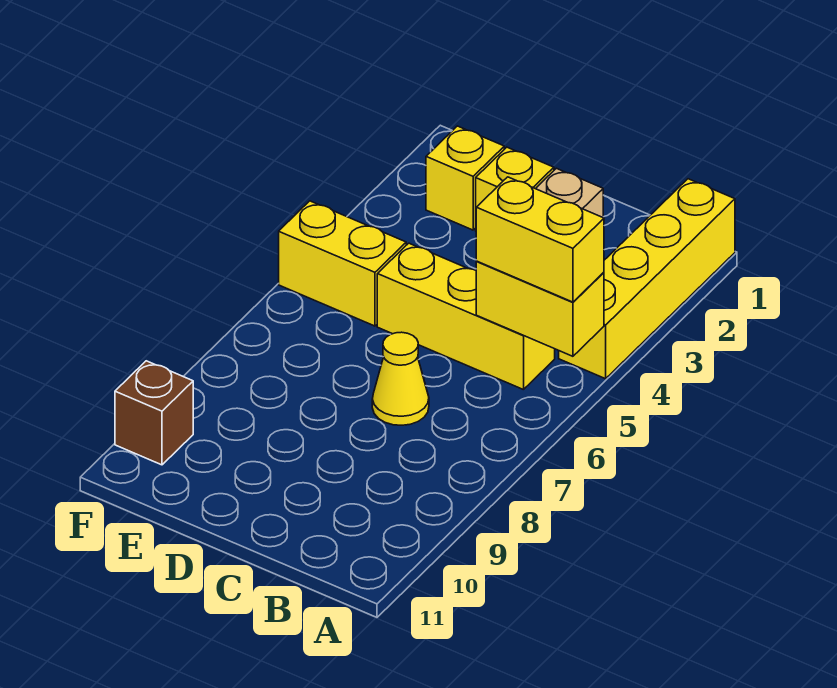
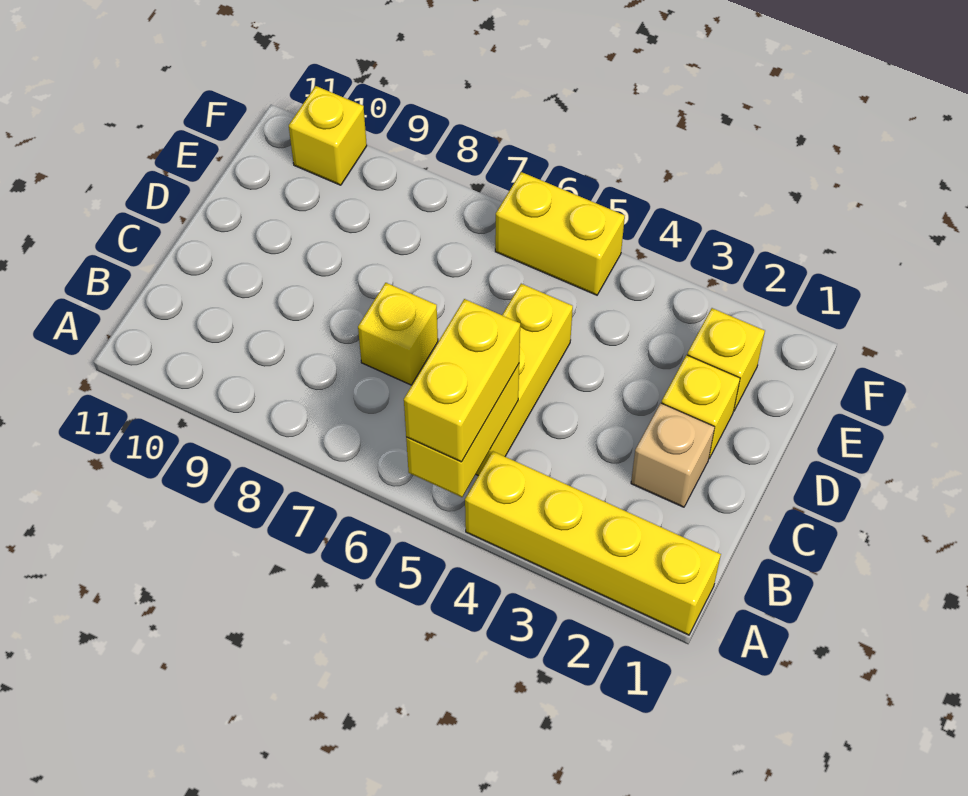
yellow 1x1 cone [372,332,429,425] -> yellow 1x1 brick [358,283,438,385]
yellow 1x2 brick [279,201,406,326] -> yellow 1x2 brick turned to [495,172,625,295]
brown 1x1 brick [115,361,193,465] -> yellow 1x1 brick [289,86,367,185]

